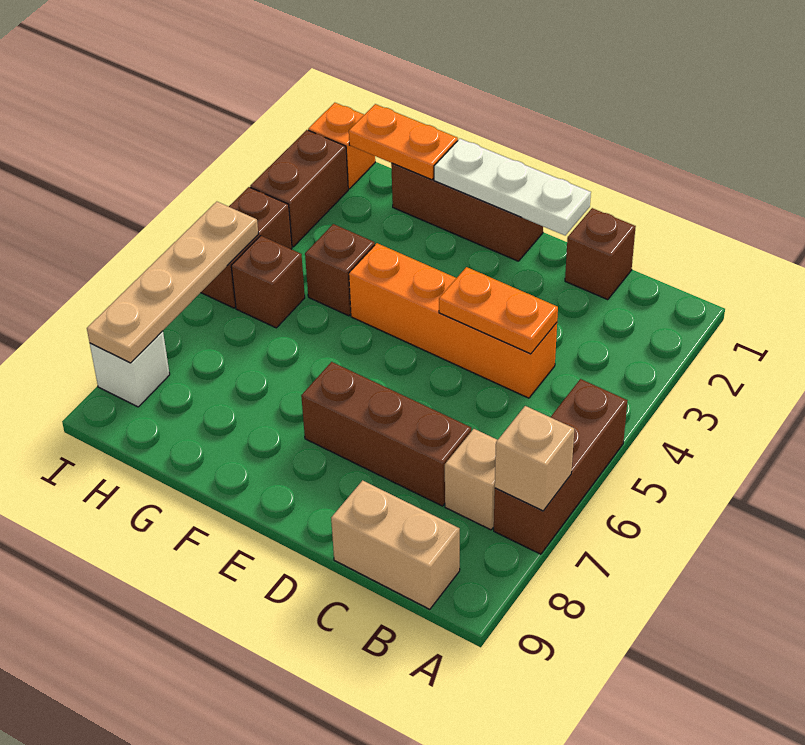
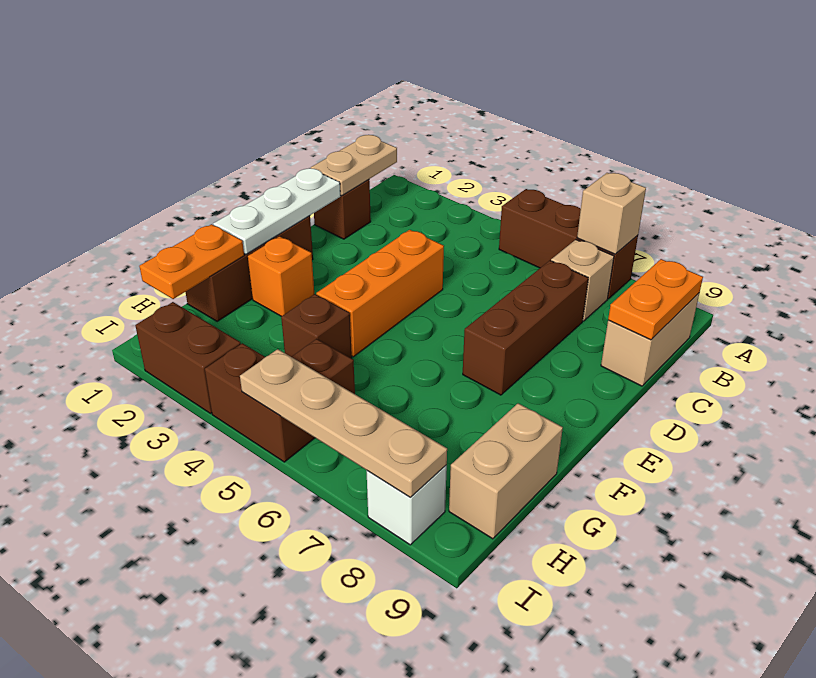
none -> tan 1x2 plate [311,135,397,196]
orange 1x4 brick [349,243,557,398] -> orange 1x3 brick [316,230,444,357]
orange 1x2 plate [439,267,558,354] -> orange 1x2 plate moved to [608,259,703,340]
none -> tan 1x2 brick [449,403,563,539]
orange 1x1 brick [308,103,375,189] -> orange 1x1 brick moved to [248,236,314,316]

